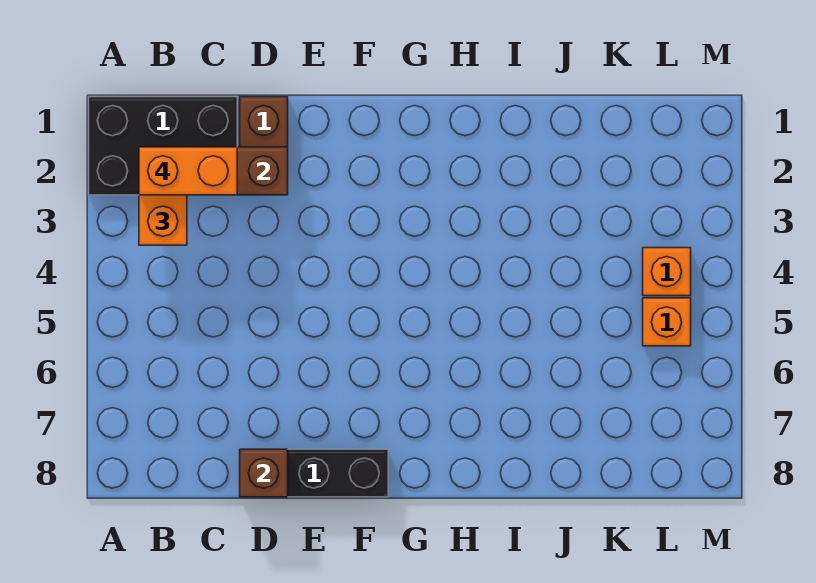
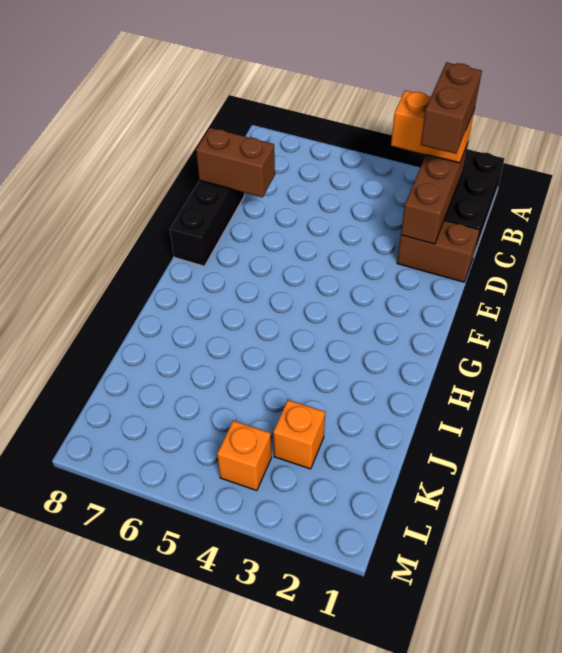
orange 1x2 brick [139,147,237,195] -> brown 1x2 brick [421,62,482,154]
brown 1x1 brick [240,449,288,497] -> brown 1x2 brick [196,128,275,197]
orange 1x1 brick [643,298,691,346] -> orange 1x1 brick moved to [273,400,325,469]

